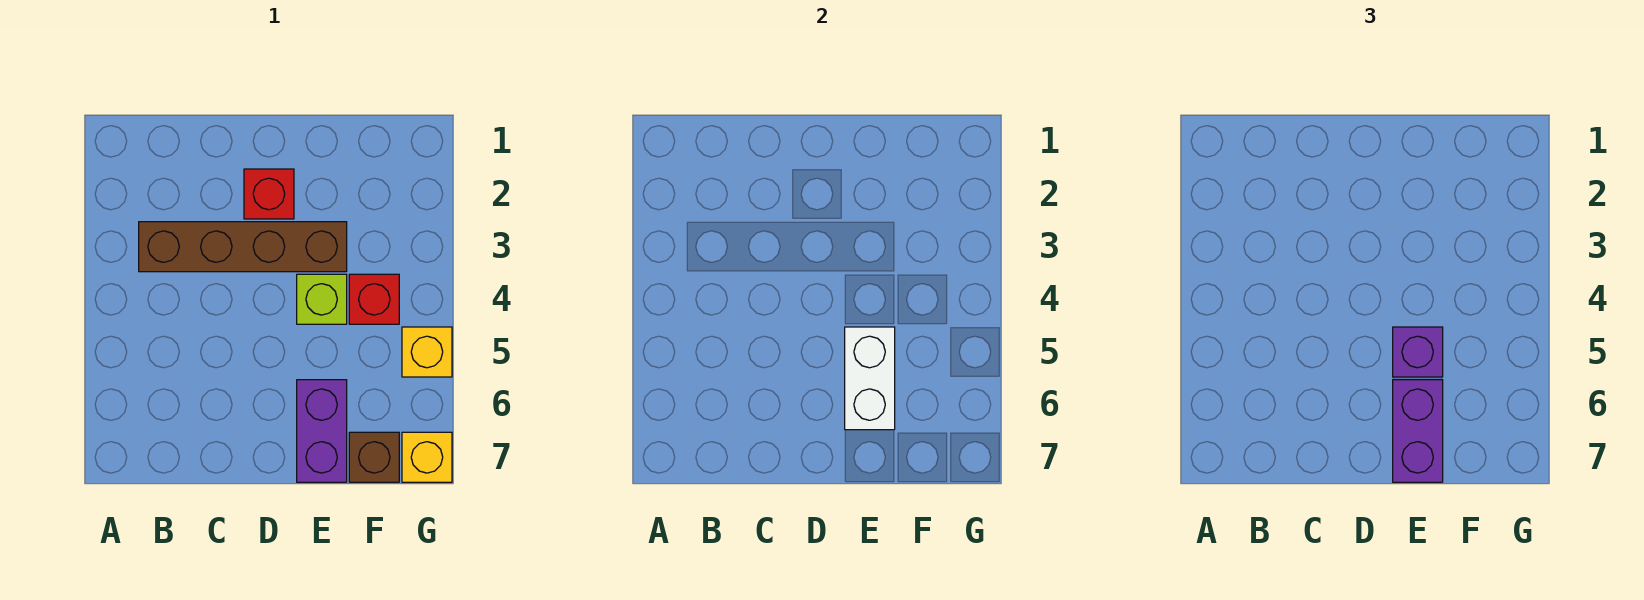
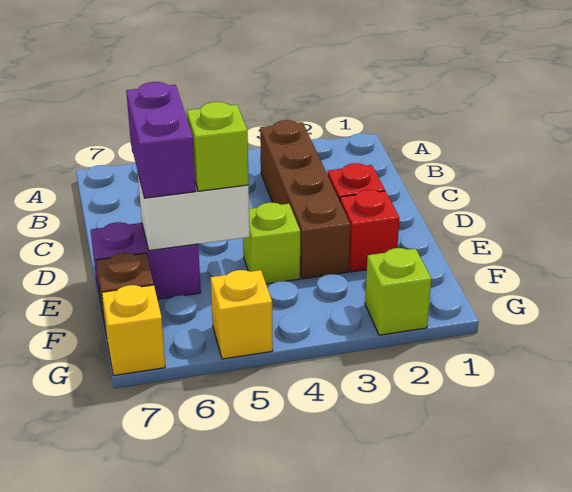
purple 1x1 brick [1393,327,1443,377] -> lime 1x1 brick [187,102,249,191]
purple 1x2 brick [1393,380,1443,482] -> purple 1x2 brick turned to [126,82,196,198]
red 1x1 brick [349,274,399,324] -> red 1x1 brick moved to [340,190,399,272]
none -> lime 1x1 brick [365,248,431,335]

